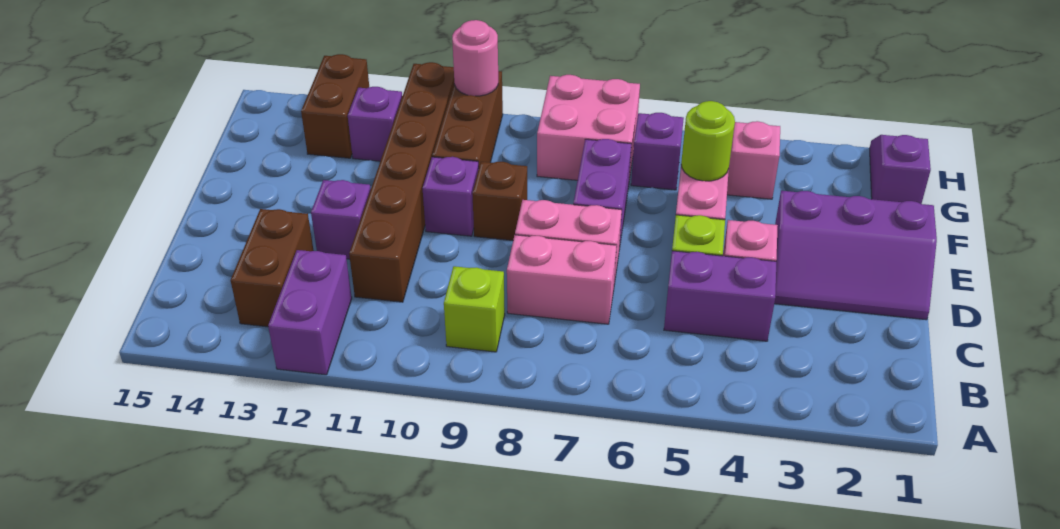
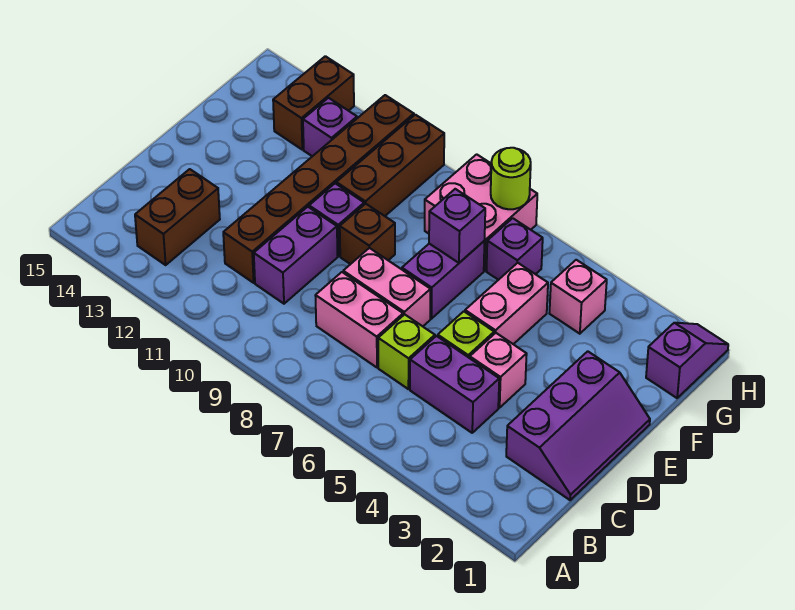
purple 1x2 brick [268,250,352,375] -> purple 1x2 brick moved to [254,207,338,304]
lime 1x1 brick [444,266,505,352] -> lime 1x1 brick moved to [378,314,435,389]
purple 2x3 slope [774,191,937,320] -> purple 2x3 slope turned to [506,351,650,500]
purple 1x1 brick [311,180,371,259] -> purple 1x1 brick moved to [429,189,485,263]
lime 1x1 round brick [681,101,735,181] -> lime 1x1 round brick moved to [491,148,531,209]
pink 1x1 round brick [452,20,498,96] -> none

